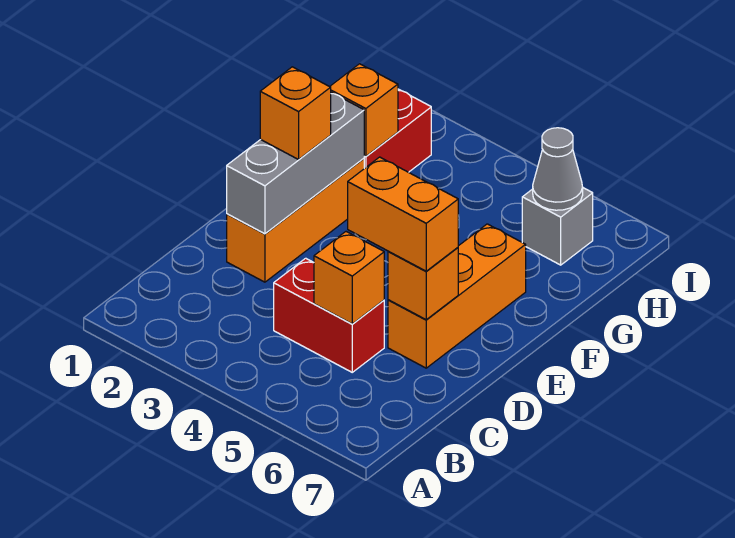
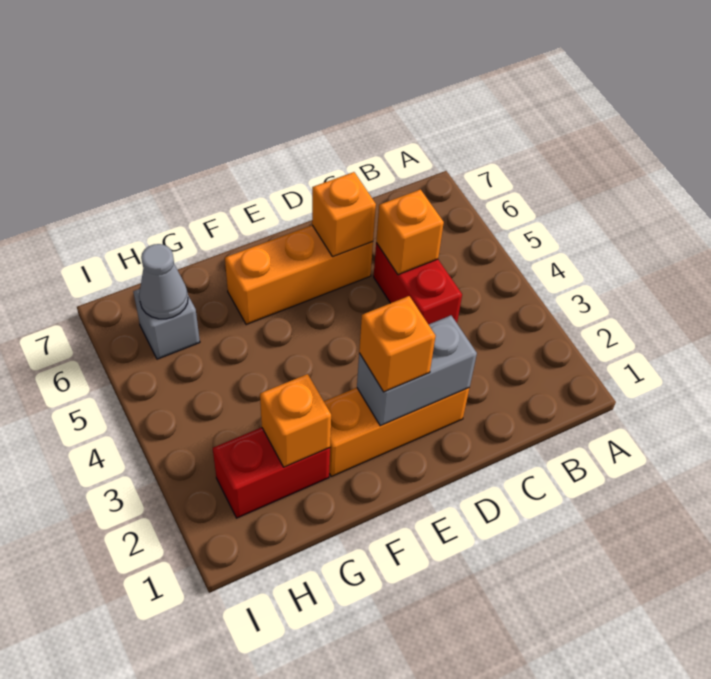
grey 1x3 brick [227,92,364,234] -> grey 1x2 brick [357,316,477,426]
orange 1x2 brick [348,157,458,271] -> none

